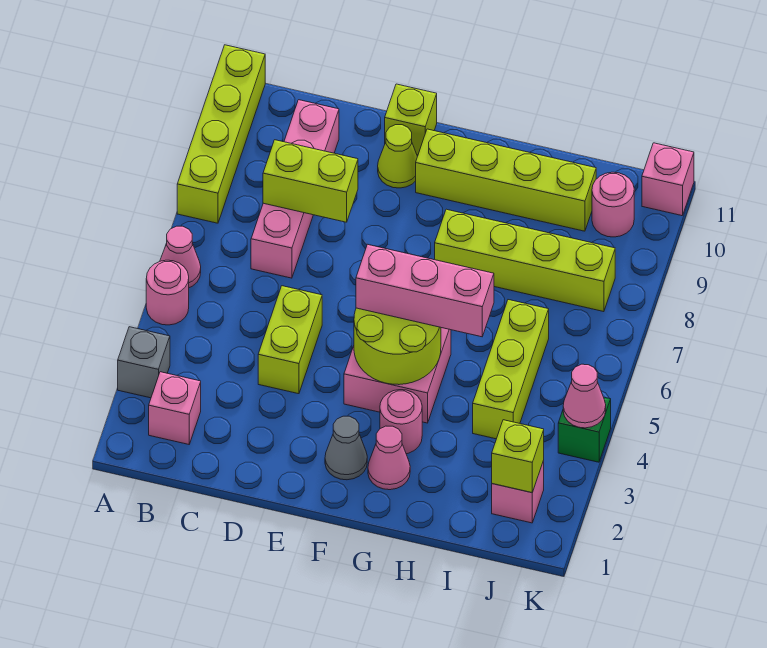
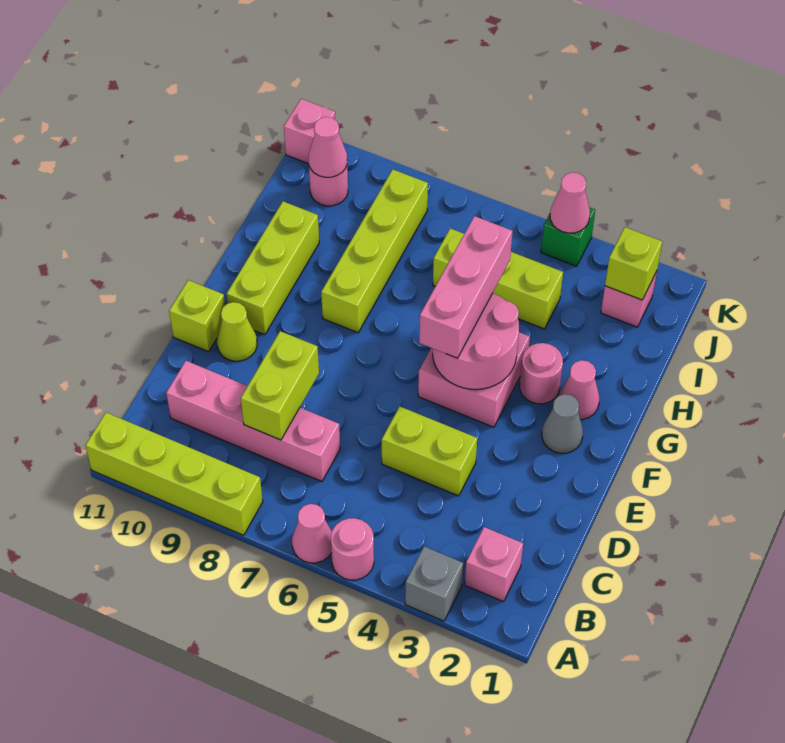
lime 2x2 round brick [354,308,441,385] -> pink 2x2 round brick [433,293,519,389]
lime 1x4 brick [416,129,596,231] -> lime 1x3 brick [227,201,319,335]
none -> pink 1x1 cone [309,117,347,177]

